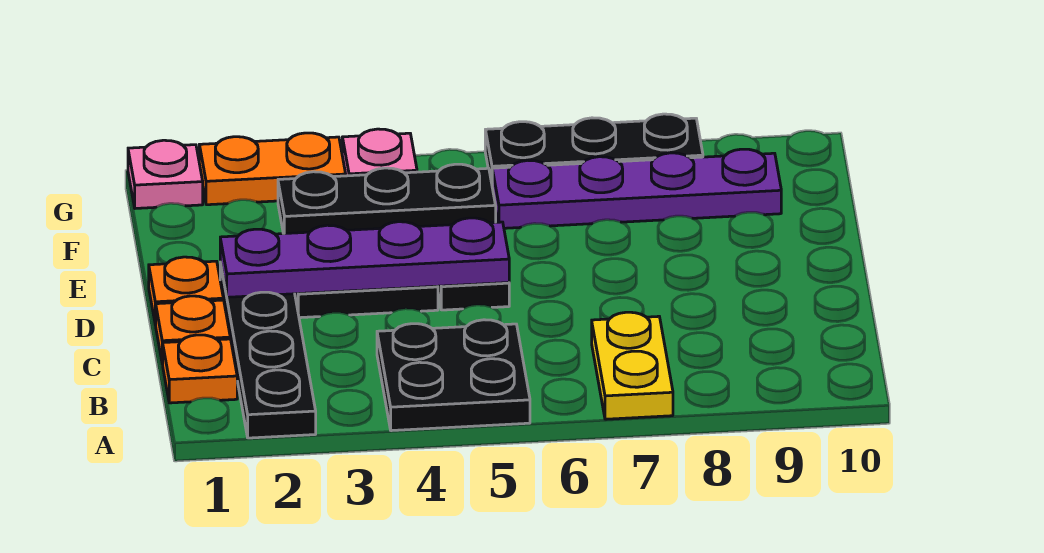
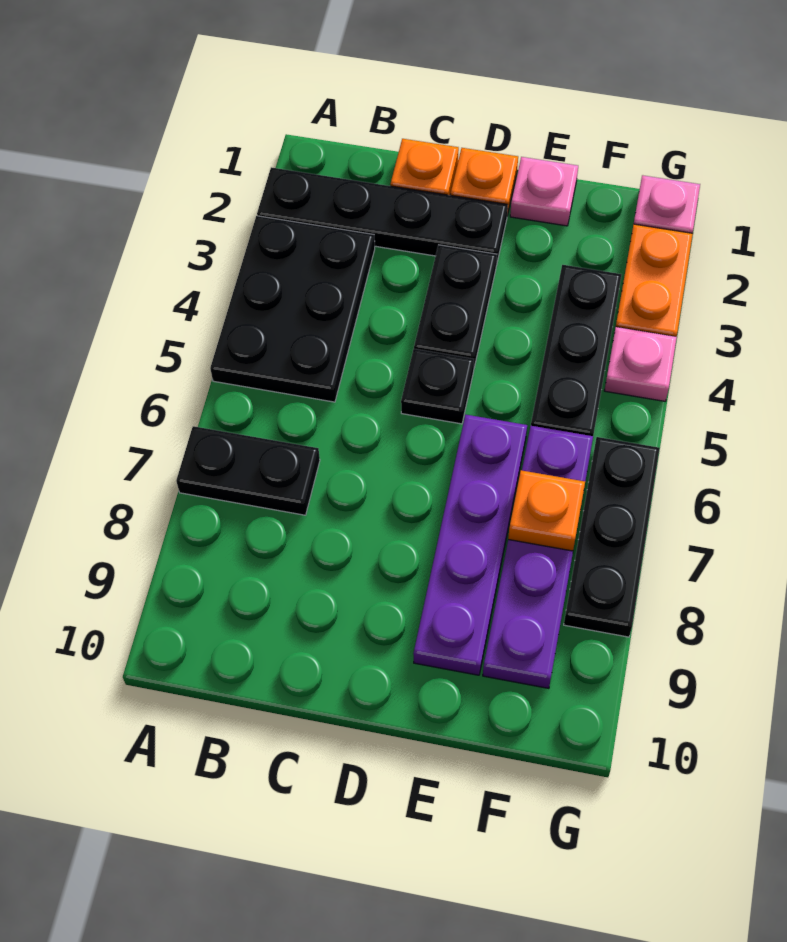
black 2x2 plate [377,320,530,431] -> black 2x3 plate [210,216,375,402]
yellow 1x2 plate [592,312,673,419] -> black 1x2 plate [176,426,320,515]
orange 1x1 plate [163,335,237,403] -> orange 1x1 plate moved to [508,470,585,551]
purple 1x4 plate [220,218,509,297] -> purple 1x4 plate moved to [413,415,527,675]
none -> pink 1x1 plate [510,157,578,226]

